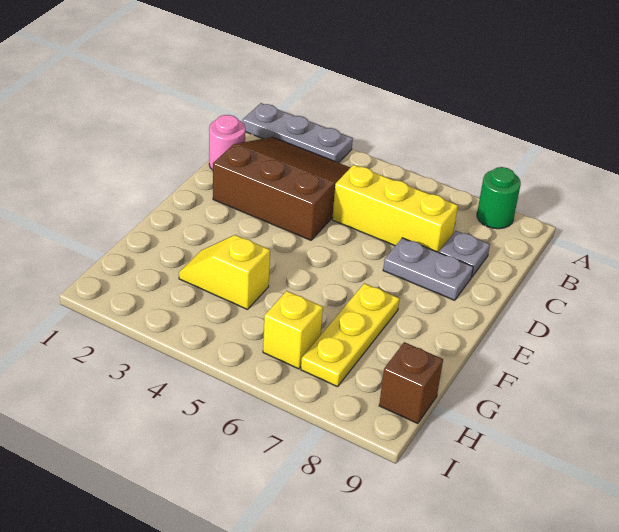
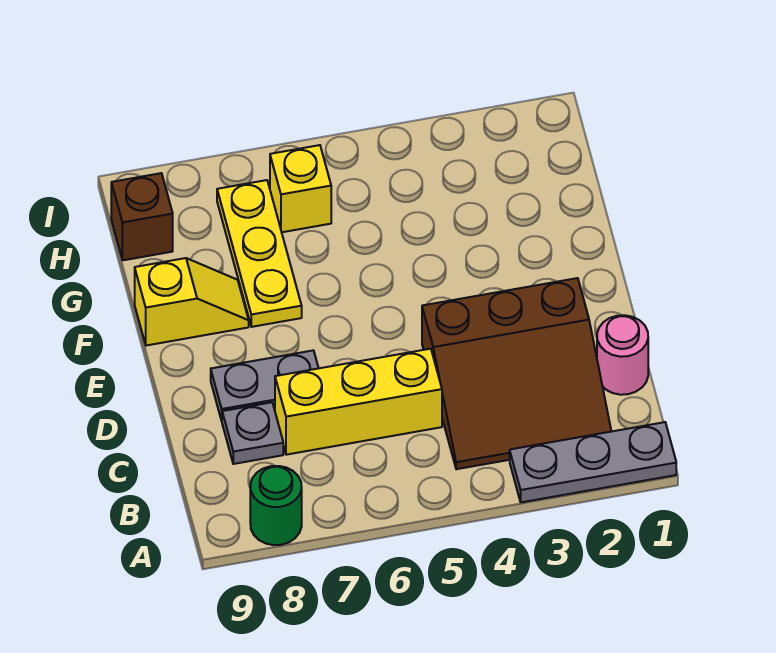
yellow 1x2 slope [179,235,270,310] -> yellow 1x2 slope moved to [135,258,249,346]

